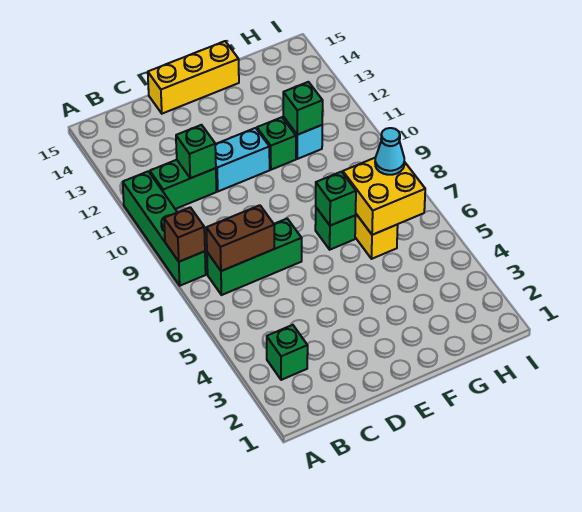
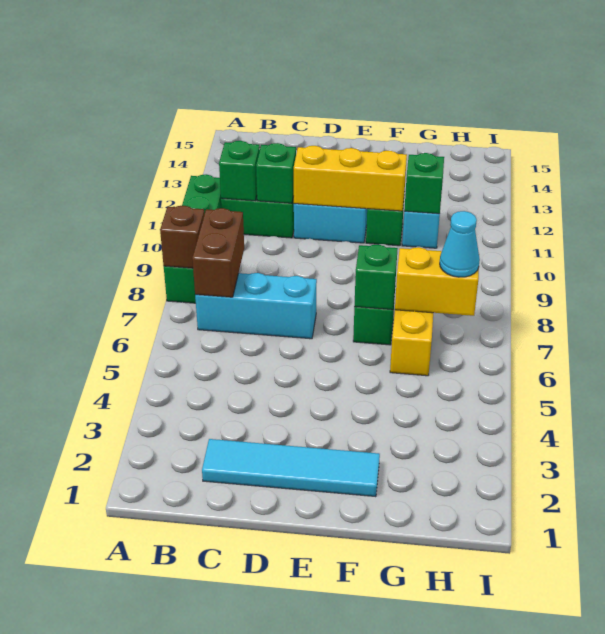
green 1x1 brick [267,325,308,380] -> green 1x1 brick moved to [219,141,260,201]
green 1x3 brick [207,219,302,295] -> cyan 1x3 brick [195,273,317,339]
brown 1x2 brick [206,205,274,271] -> brown 1x2 brick turned to [192,208,244,297]
none -> cyan 1x4 tile [202,439,380,497]
yellow 1x3 brick [148,41,239,114] -> yellow 1x3 brick moved to [293,146,407,211]
yellow 2x2 brick [343,158,425,235] -> yellow 1x2 brick [395,247,479,316]

